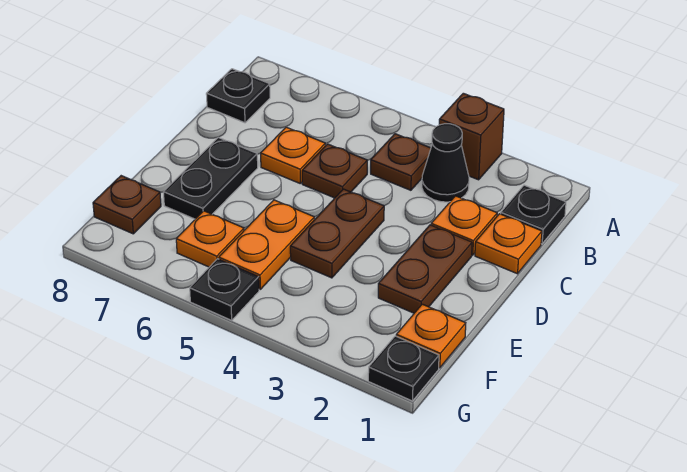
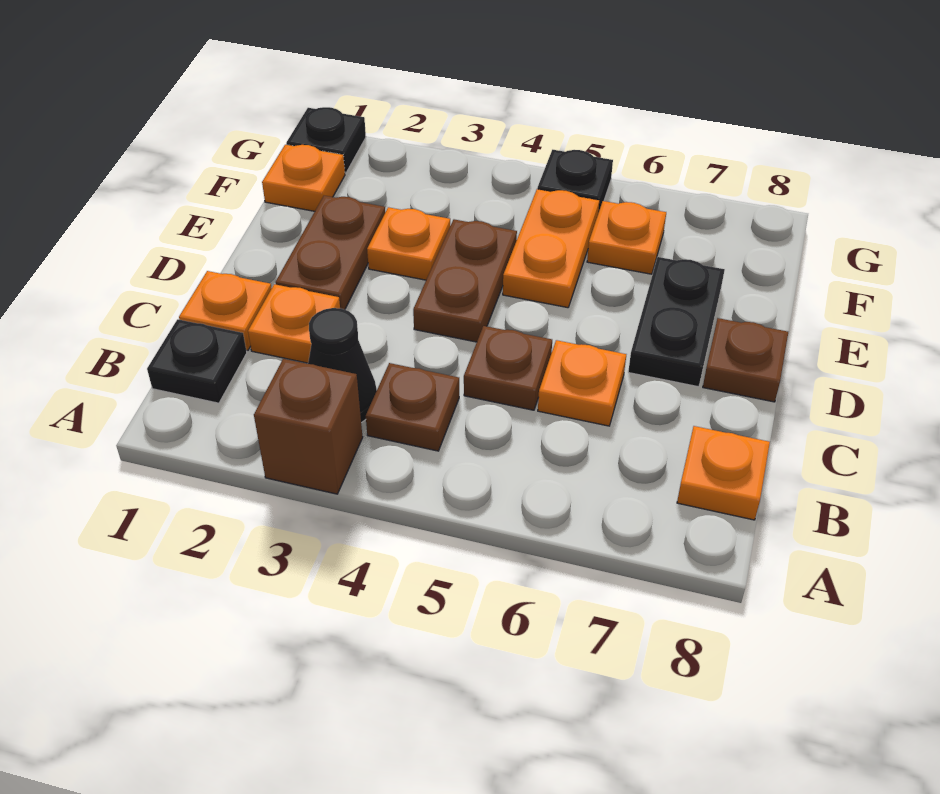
black 1x1 plate [206,69,270,123] -> orange 1x1 plate [677,426,770,520]
none -> orange 1x1 plate [367,207,450,280]
brown 1x1 plate [93,176,161,234] -> brown 1x1 plate moved to [703,318,788,402]

